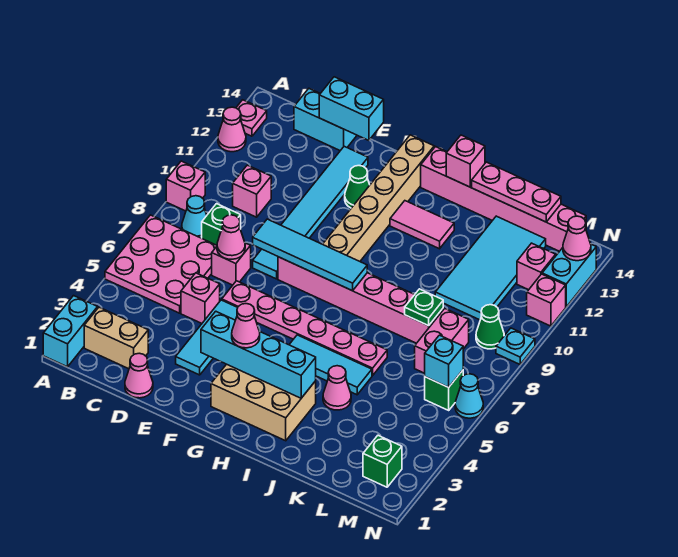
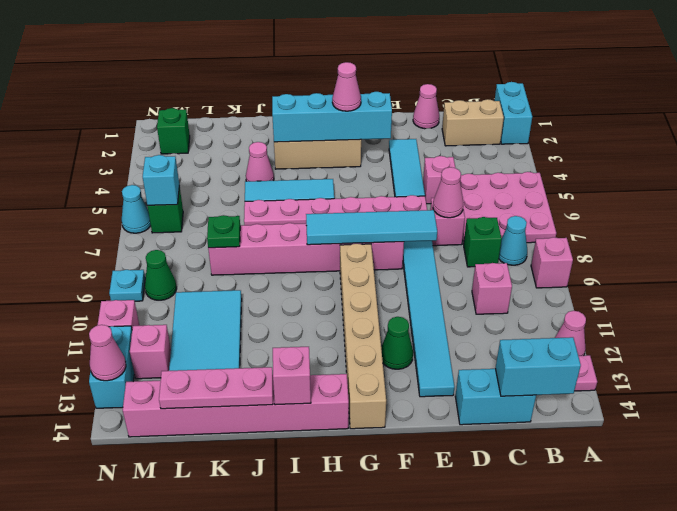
cyan 1x2 brick [319,77,384,140] -> cyan 1x2 brick moved to [495,337,581,396]
pink 1x2 tile [390,201,454,249] -> none
pink 1x2 brick [415,309,469,373] -> none

